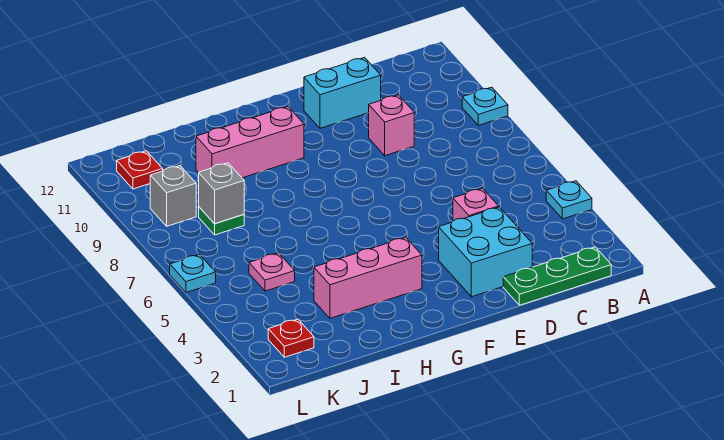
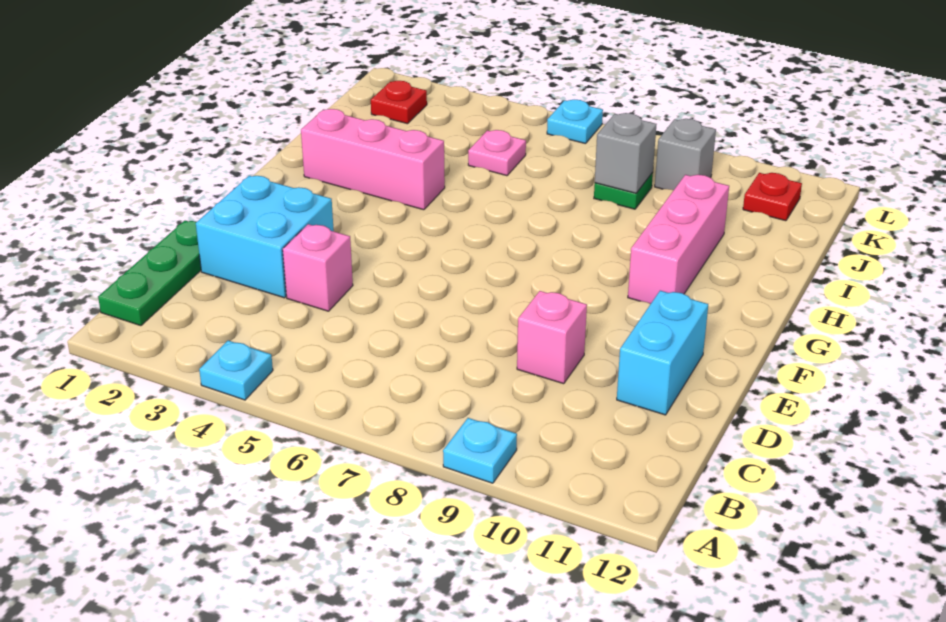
pink 1x3 brick [314,237,422,318] -> pink 1x3 brick turned to [301,109,445,210]

